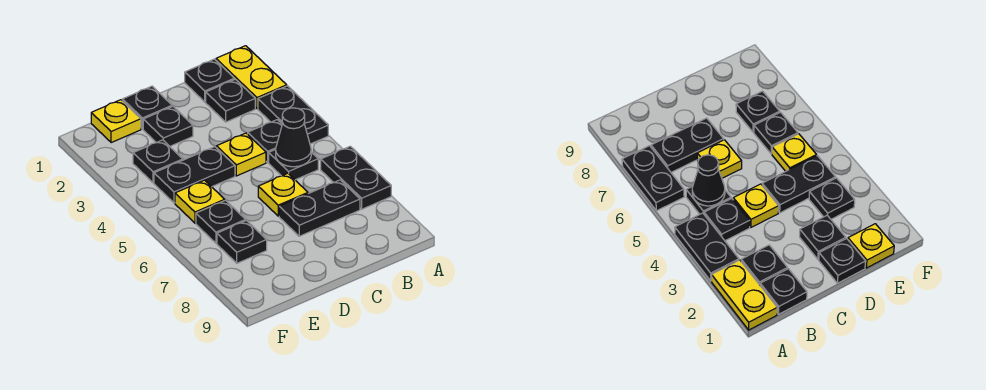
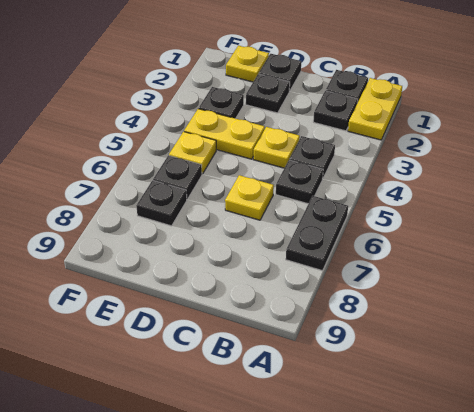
black 1x2 plate [258,86,328,144] -> none
black 1x1 cone [276,108,311,167] -> none
black 1x2 plate [279,180,360,236] -> none
black 1x2 plate [154,147,235,203] -> yellow 1x2 plate [184,109,265,159]

